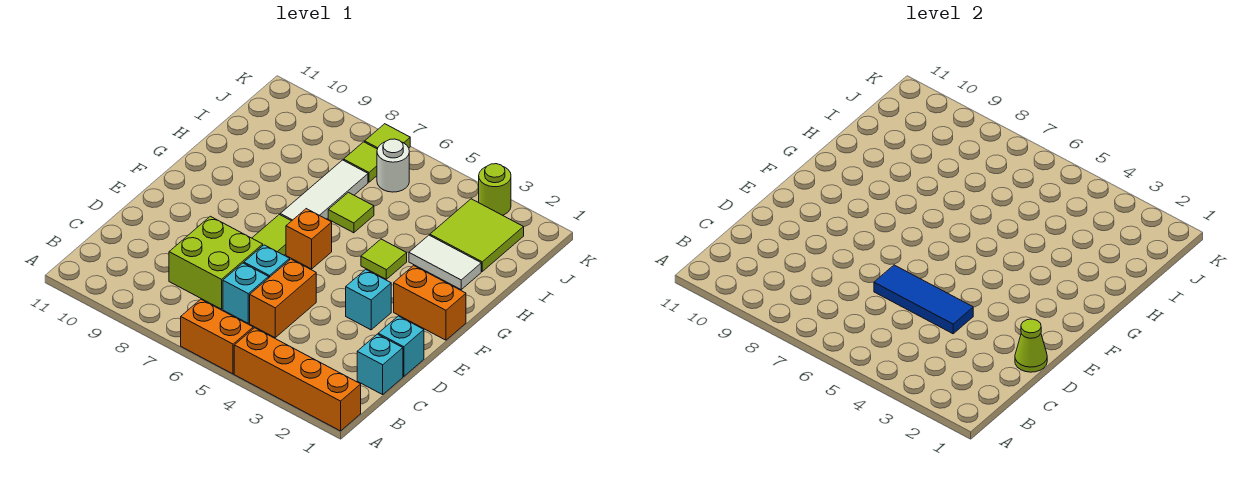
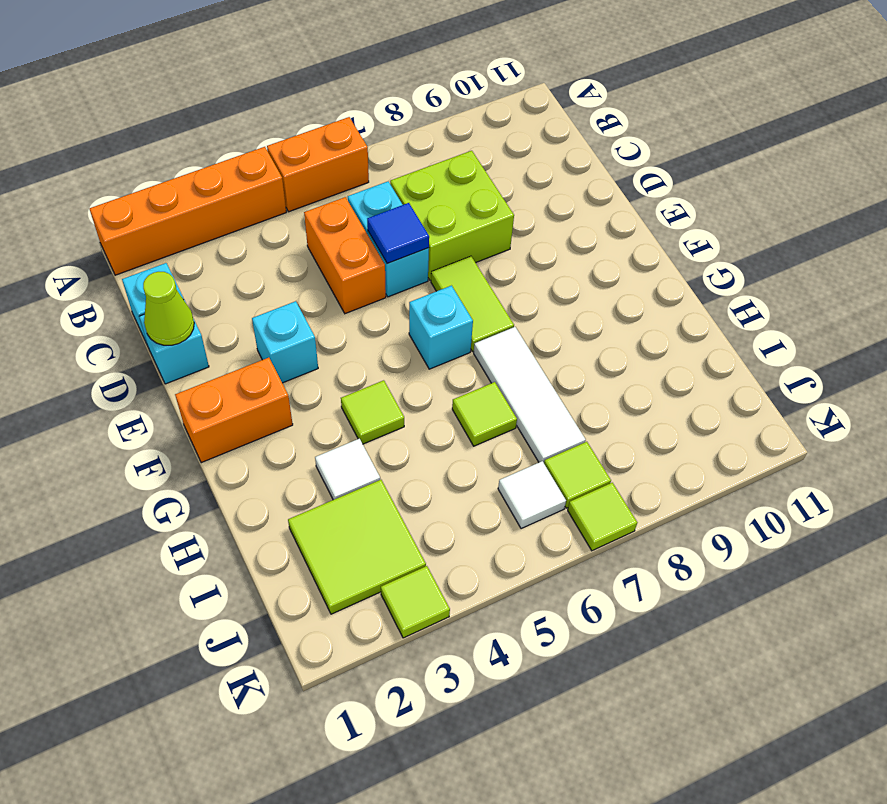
blue 1x3 tile [874,265,973,334] -> blue 1x1 tile [367,203,429,263]
orange 1x1 brick [286,209,332,269] -> cyan 1x1 brick [409,286,473,369]
white 1x2 tile [409,235,481,289] -> white 1x1 tile [315,439,380,500]
white 1x1 round brick [377,139,409,192] -> white 1x1 tile [498,461,566,529]
lime 1x1 round brick [479,164,511,215] -> lime 1x1 tile [381,566,450,638]

